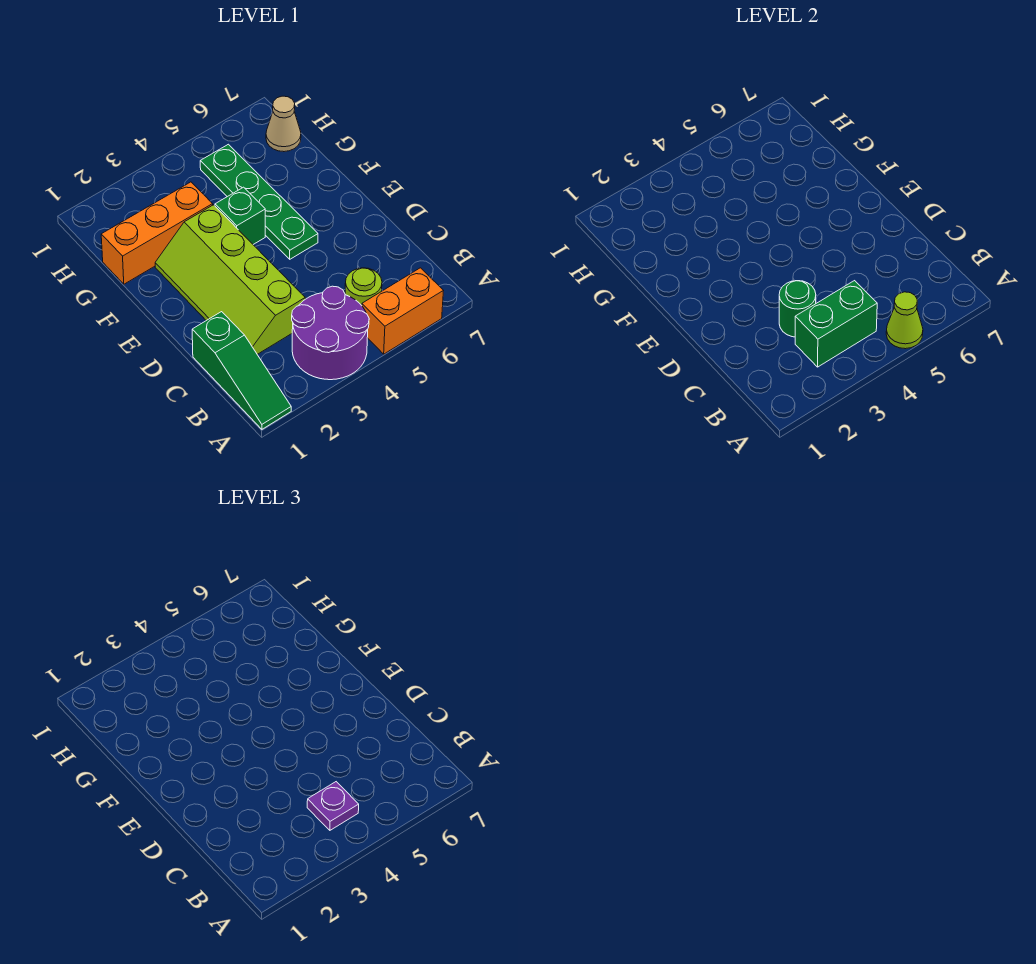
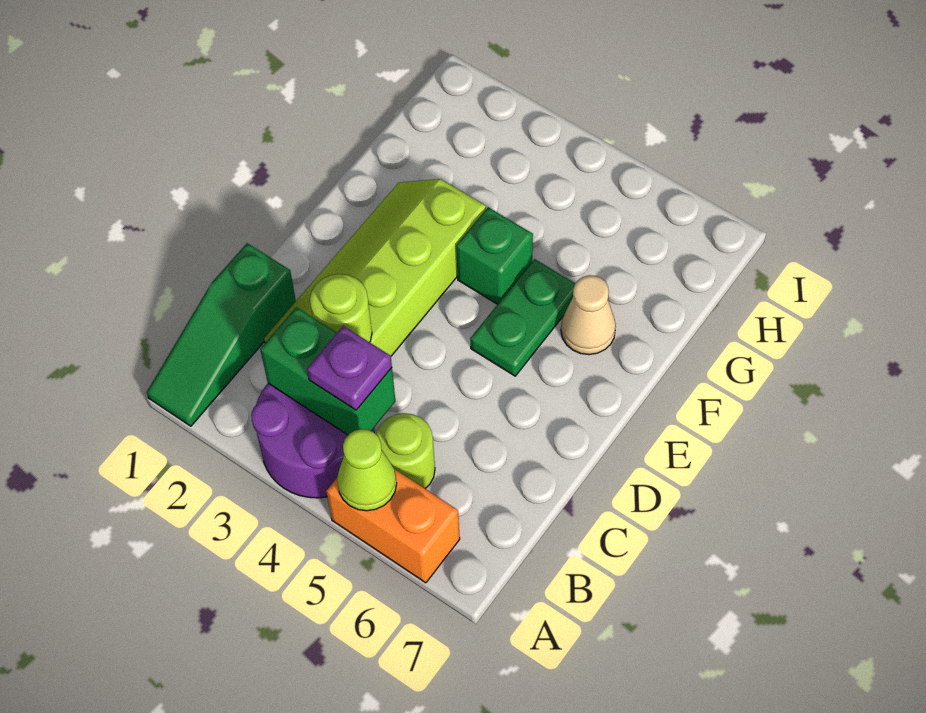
green 1x1 round brick [779,281,816,337] -> lime 1x1 round brick [310,274,372,342]
green 1x4 plate [200,144,318,259] -> green 1x2 plate [470,259,575,376]
orange 1x3 brick [101,182,213,284] -> none
tan 1x1 cone [266,96,301,152] -> tan 1x1 cone moved to [561,275,616,355]

